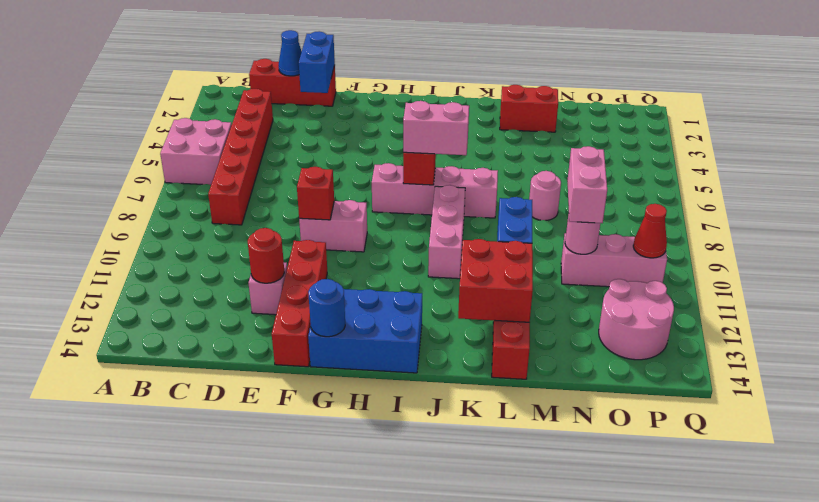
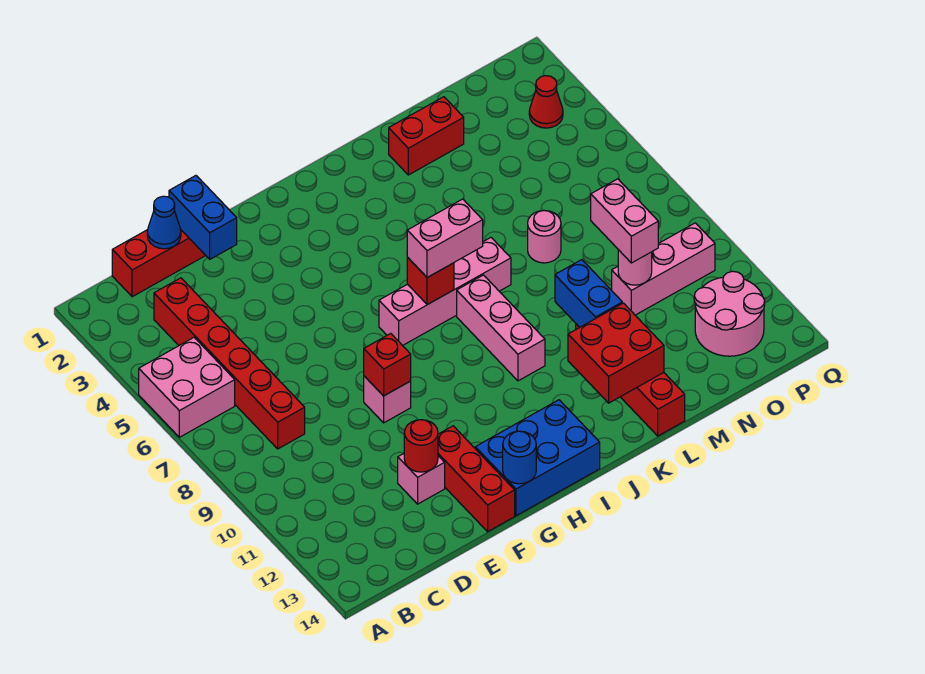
pink 1x2 brick [299,200,367,252] -> pink 1x1 brick [364,376,411,423]
red 1x4 brick [272,240,327,367] -> red 1x3 brick [438,426,515,532]
red 1x1 cone [633,204,667,258] -> red 1x1 cone moved to [529,76,563,128]

